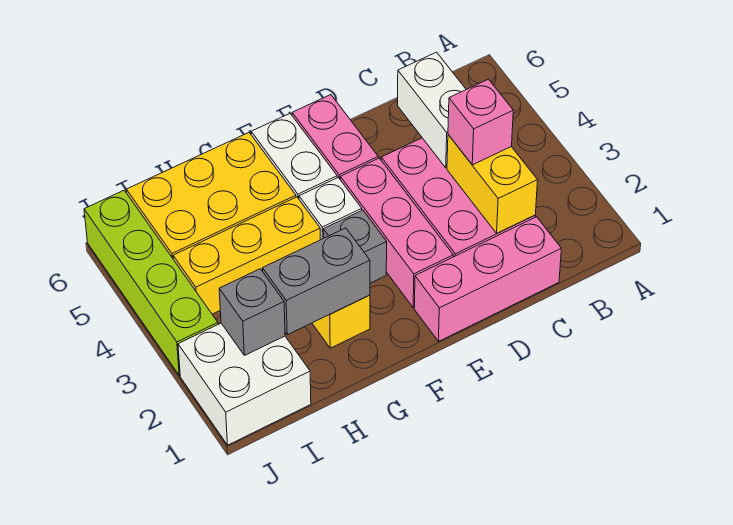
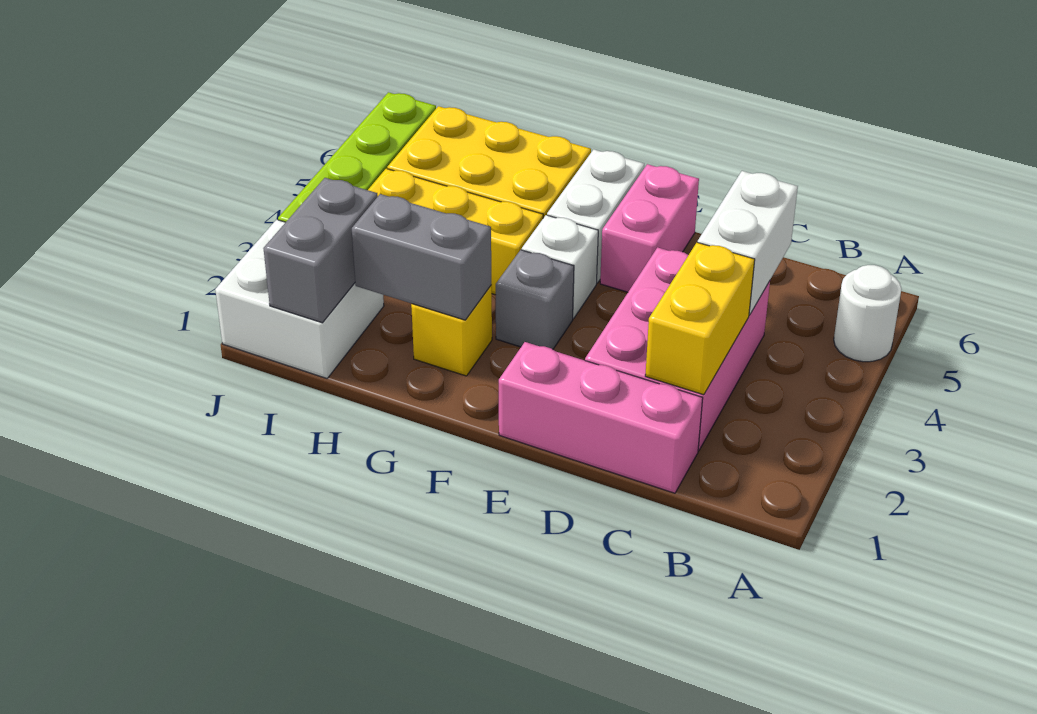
none -> white 1x1 round brick [834,265,901,362]
pink 1x1 brick [448,79,513,165] -> none
pink 1x3 brick [340,158,453,308] -> none
grey 1x1 brick [219,269,285,355] -> grey 1x2 brick [263,178,378,323]

